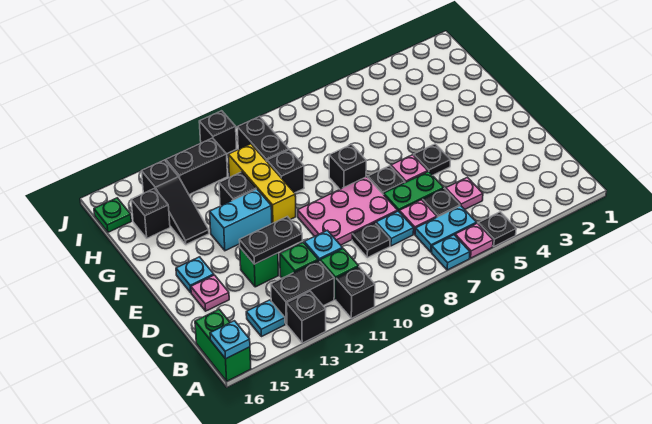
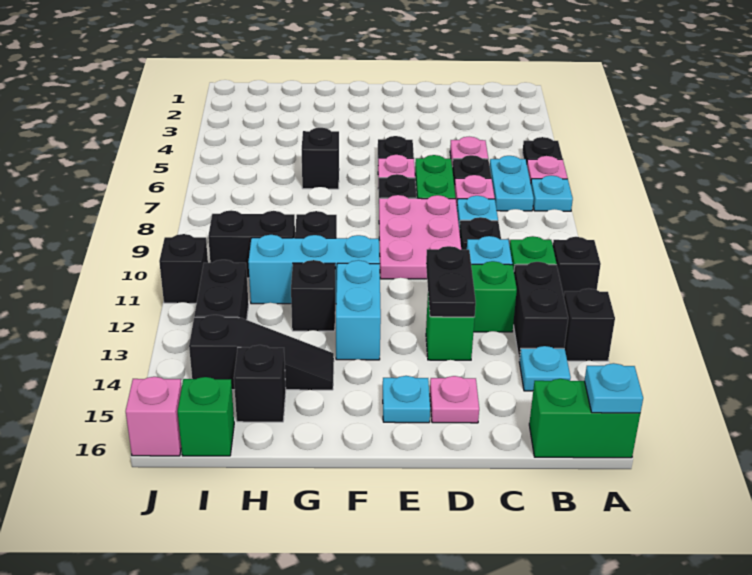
black 1x1 brick [329,144,366,189] -> black 1x1 brick moved to [302,128,339,189]
yellow 1x3 brick [228,144,296,223] -> cyan 1x3 brick [248,235,380,304]
green 1x1 plate [94,198,131,232] -> green 1x1 brick [178,377,234,456]
none -> pink 1x1 brick [126,377,182,456]

